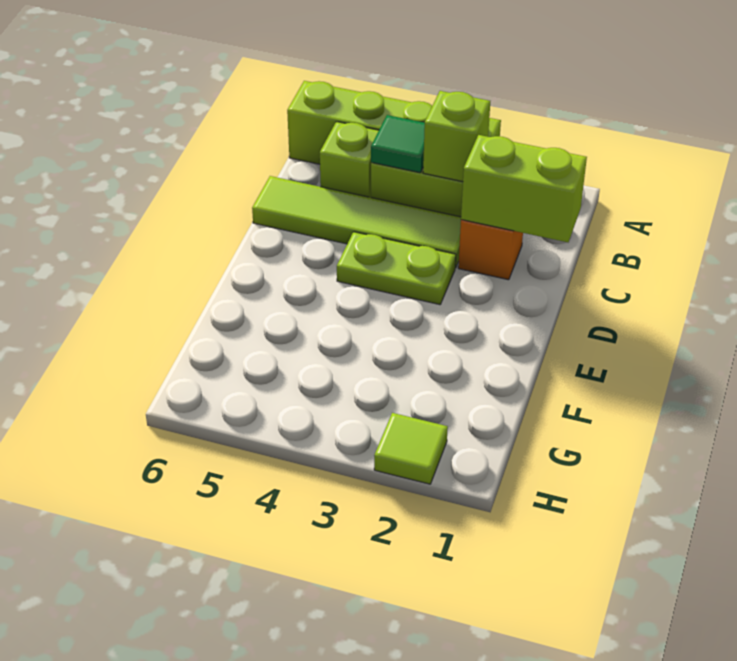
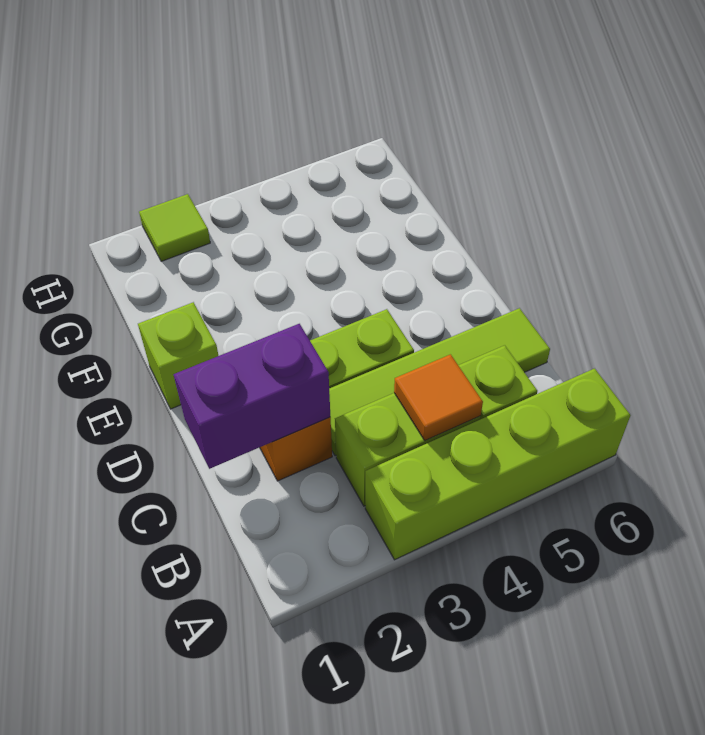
lime 1x1 brick [423,91,490,182] -> lime 1x1 brick moved to [138,302,218,409]
green 1x1 tile [371,115,425,173] -> orange 1x1 tile [394,354,483,441]
lime 1x2 brick [461,135,587,242] -> purple 1x2 brick [174,324,330,469]

